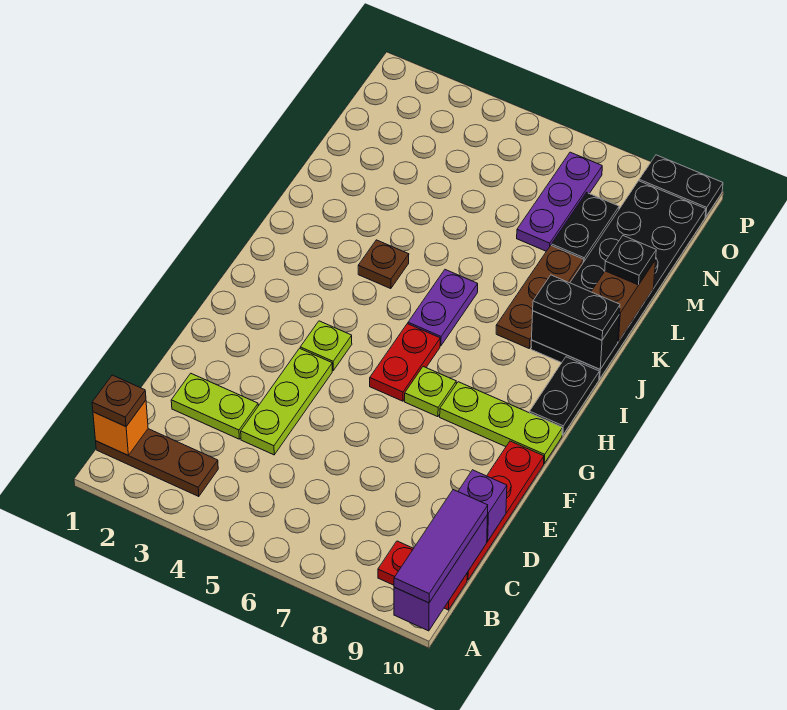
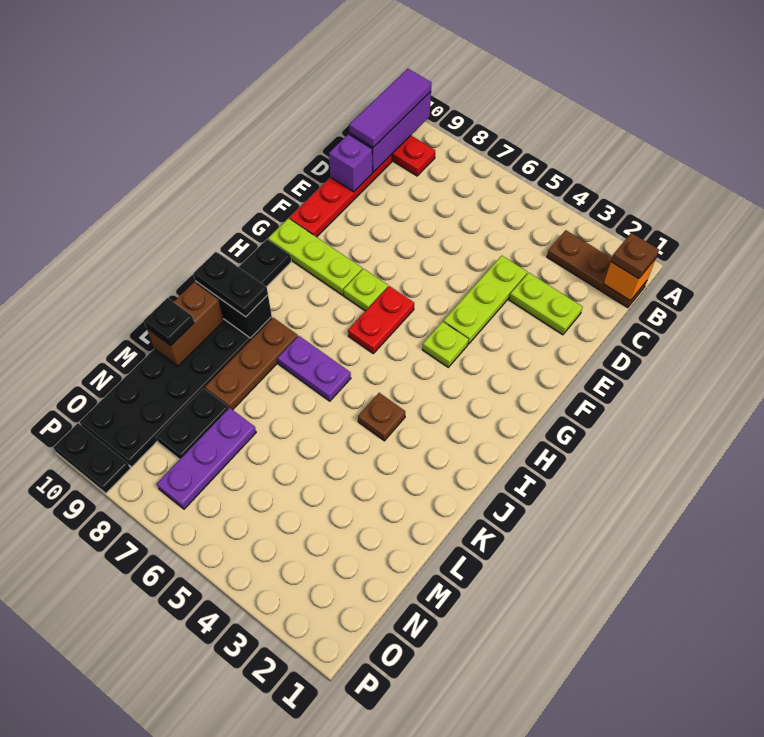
purple 1x2 plate [408,270,478,346] -> purple 1x2 plate turned to [278,336,351,401]

